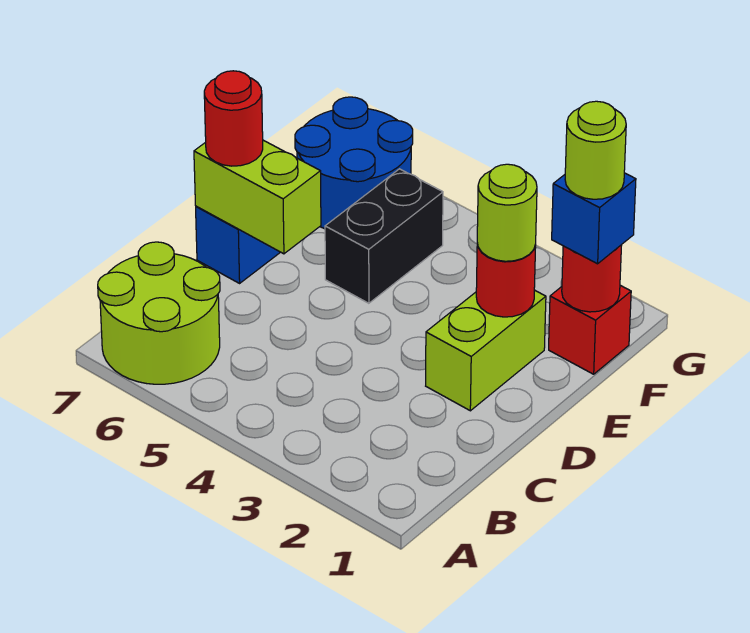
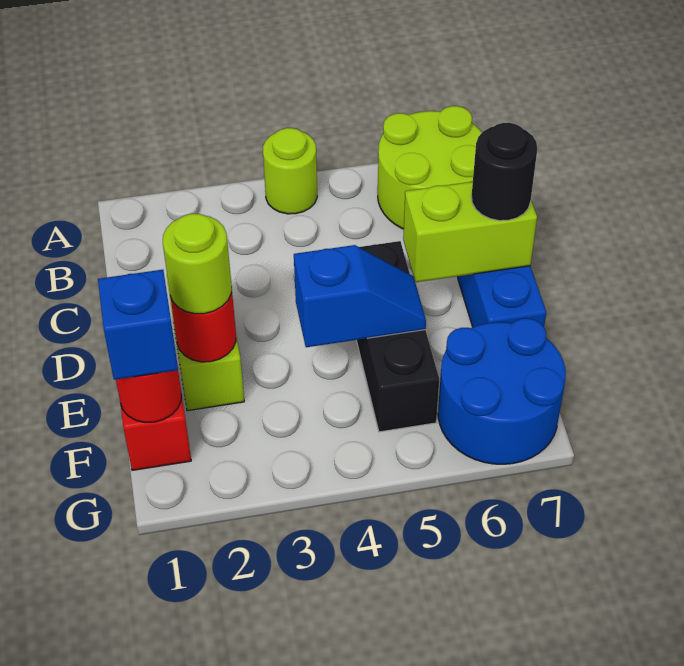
red 1x1 round brick [204,71,263,166] -> black 1x1 round brick [472,123,537,221]
none -> blue 1x2 slope [294,245,426,347]
black 1x2 brick [325,169,443,303] -> black 1x3 brick [356,241,439,432]
lime 1x1 round brick [565,101,626,199] -> lime 1x1 round brick moved to [263,128,317,214]

